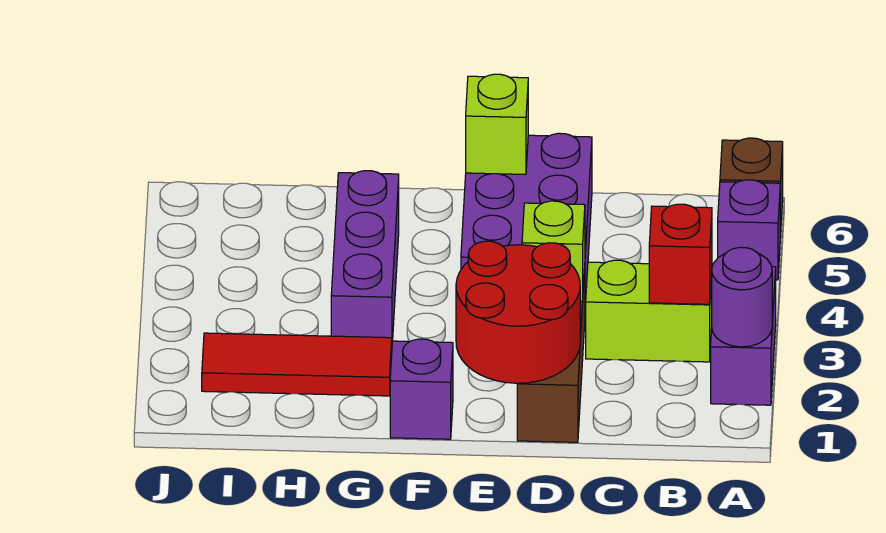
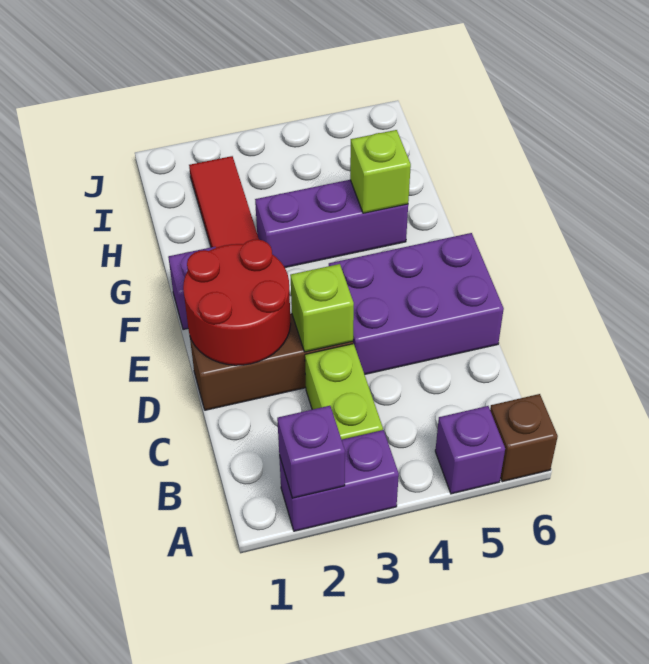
purple 1x1 round brick [711,247,772,347] -> purple 1x1 brick [277,406,345,498]
red 1x1 brick [649,204,712,304] -> none
lime 1x1 brick [466,74,528,174] -> lime 1x1 brick moved to [350,130,411,213]

